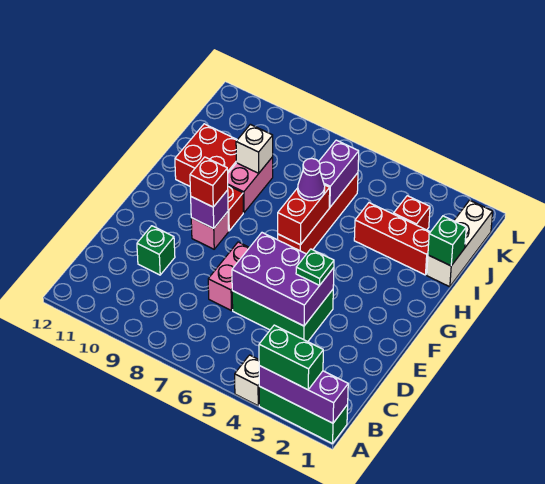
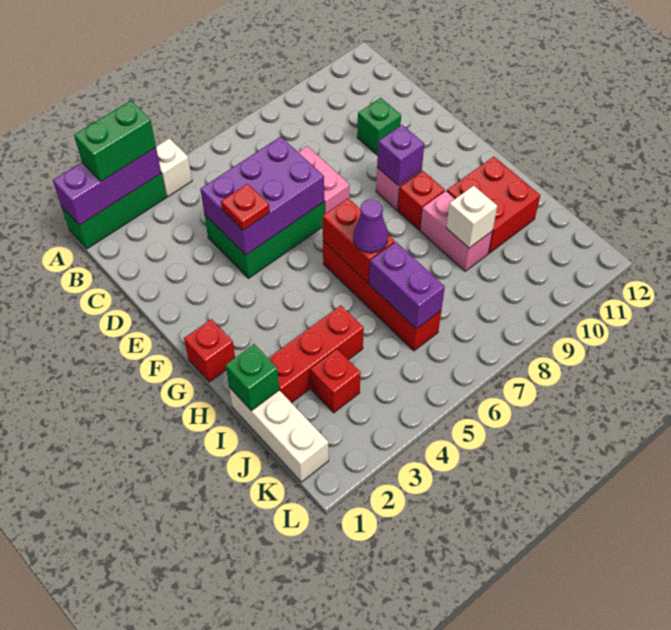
green 1x1 plate [296,249,334,285] -> red 1x1 plate [221,184,270,230]
red 1x1 brick [190,157,228,207] -> red 1x1 brick moved to [184,319,235,382]

